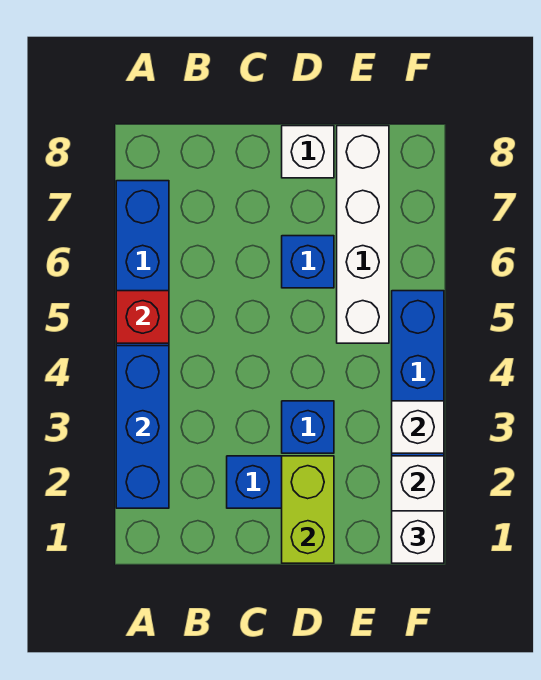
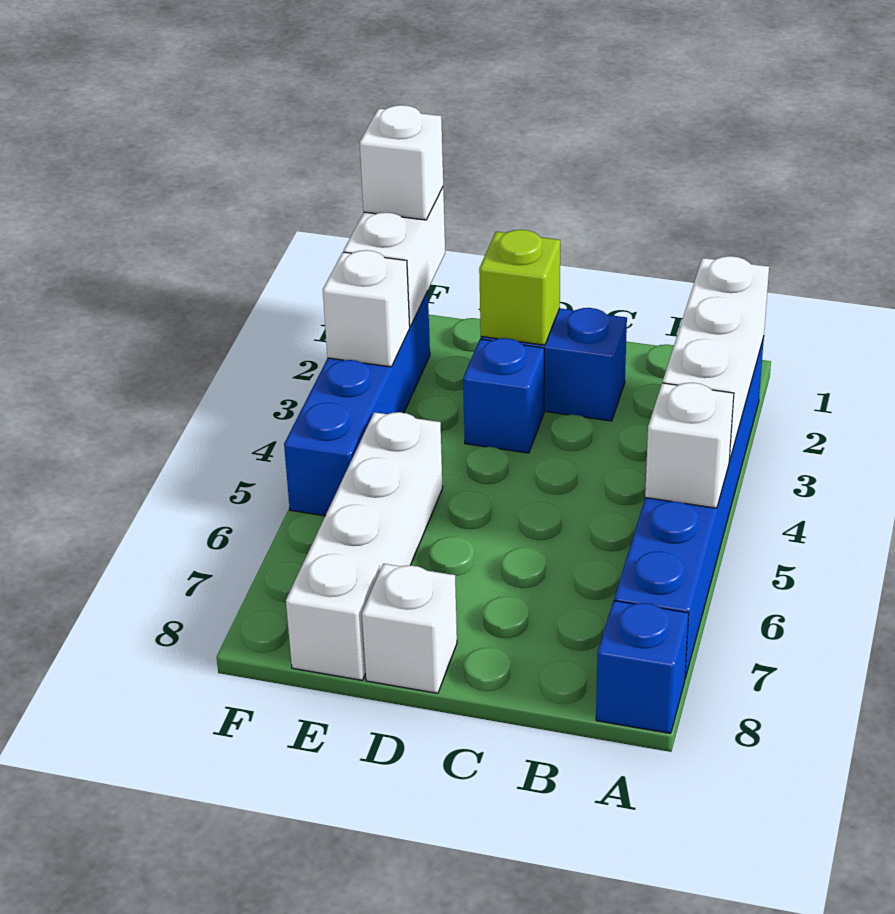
blue 1x3 brick [116,346,169,508] -> white 1x3 brick [663,256,769,461]
red 1x1 brick [116,291,169,343] -> white 1x1 brick [645,383,734,508]
lime 1x2 brick [282,456,334,563] -> lime 1x1 brick [479,230,560,345]
blue 1x1 brick [282,236,334,288] -> blue 1x1 brick moved to [596,601,689,733]

